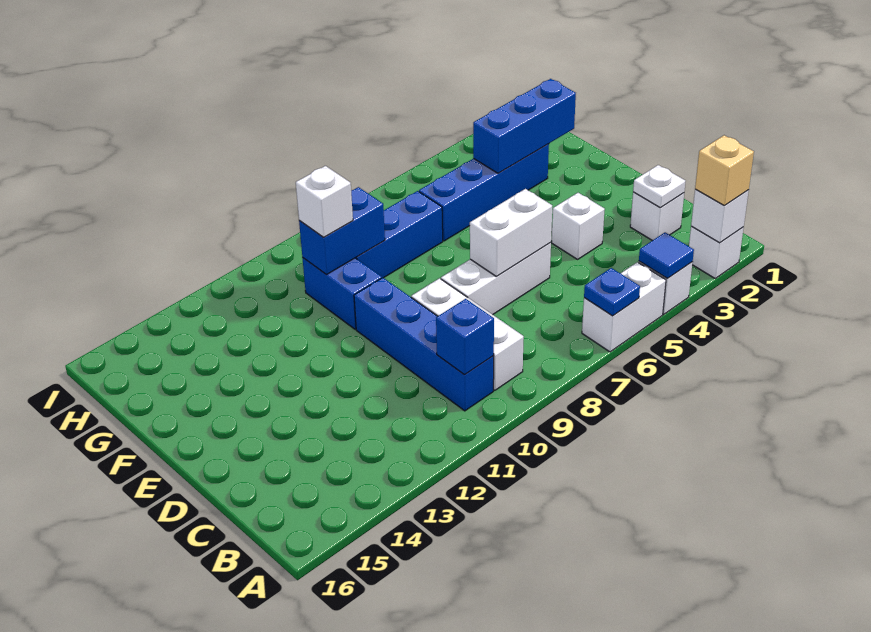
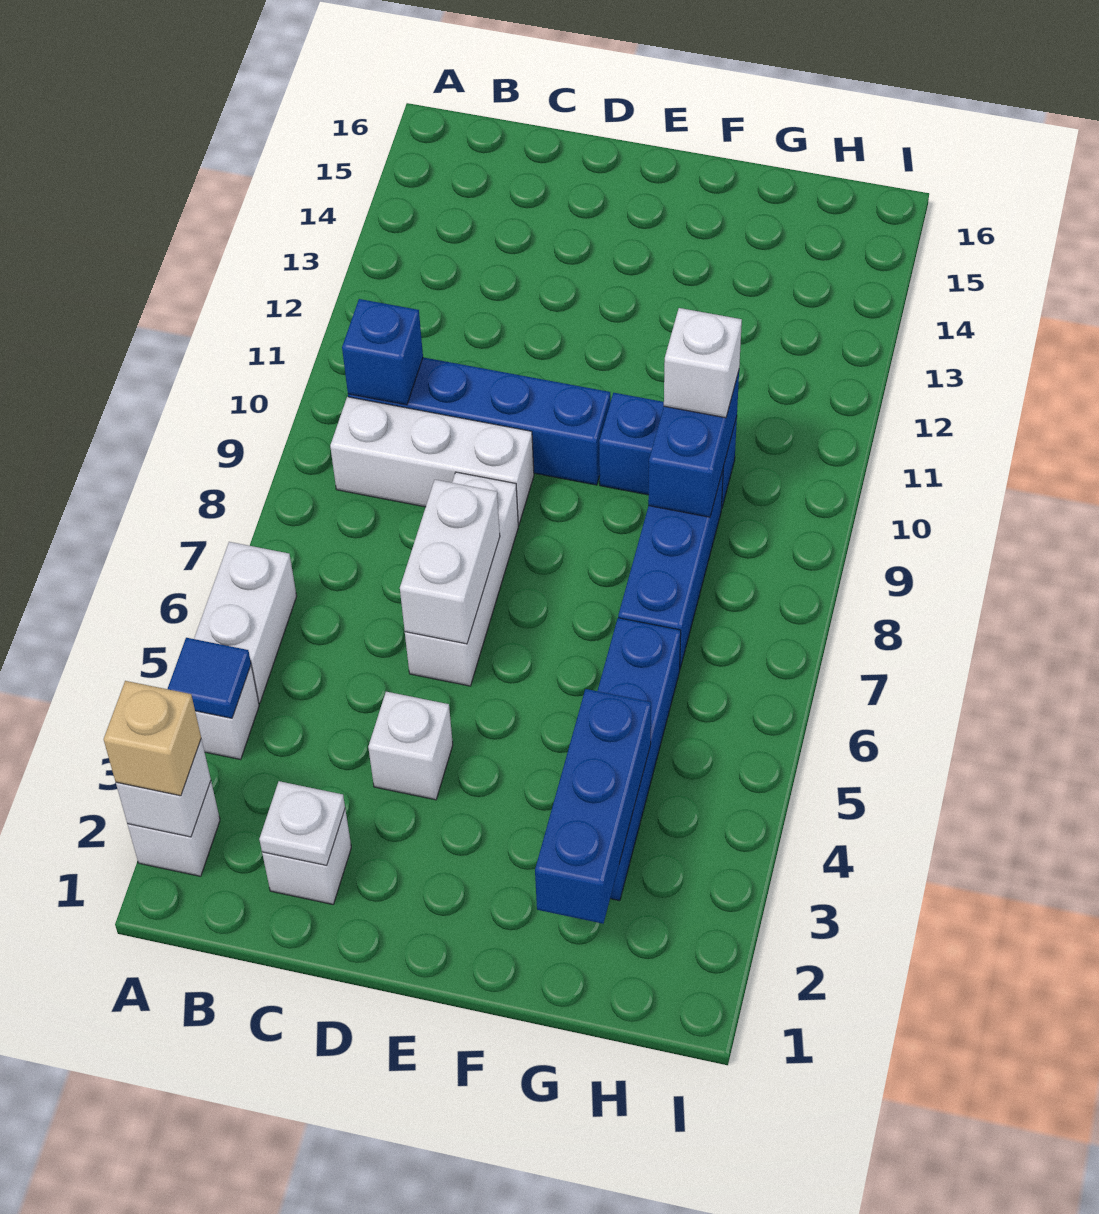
blue 1x1 plate [584,268,640,316] -> none

